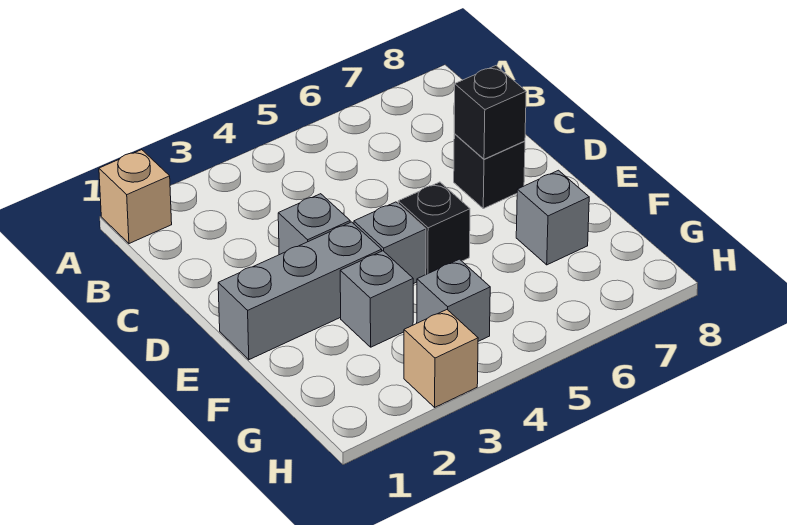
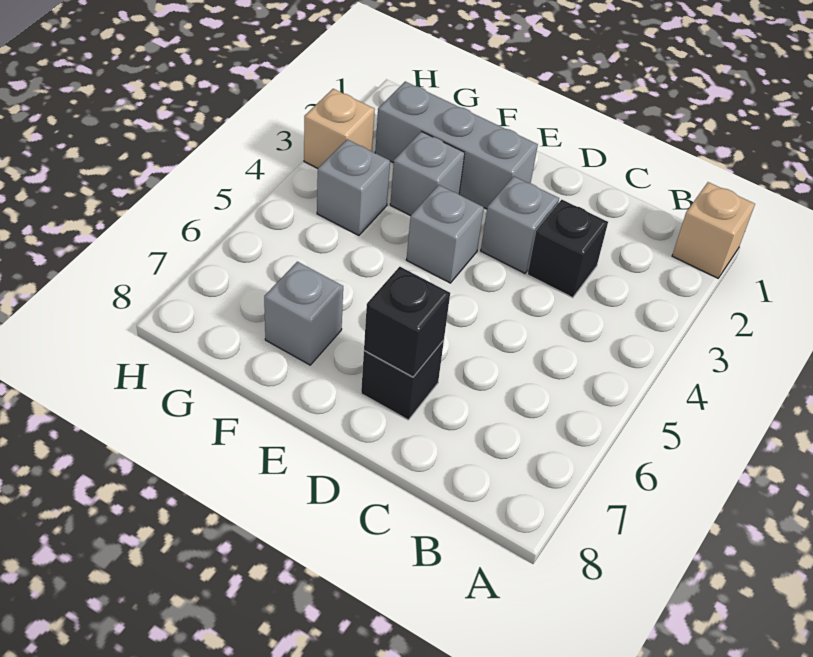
grey 1x3 brick [218,222,382,360] -> grey 1x3 brick turned to [375,82,538,209]
black 1x1 brick [398,182,470,274] -> black 1x1 brick moved to [527,200,608,298]

